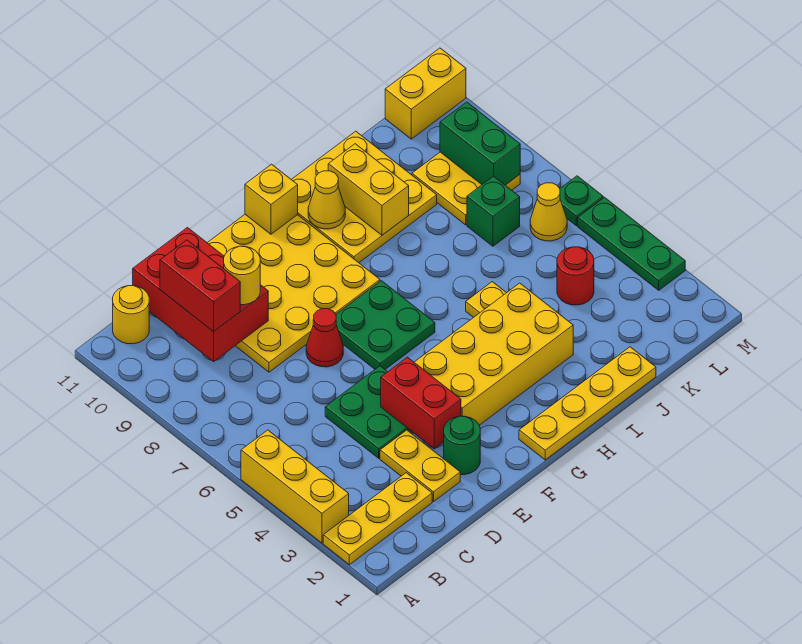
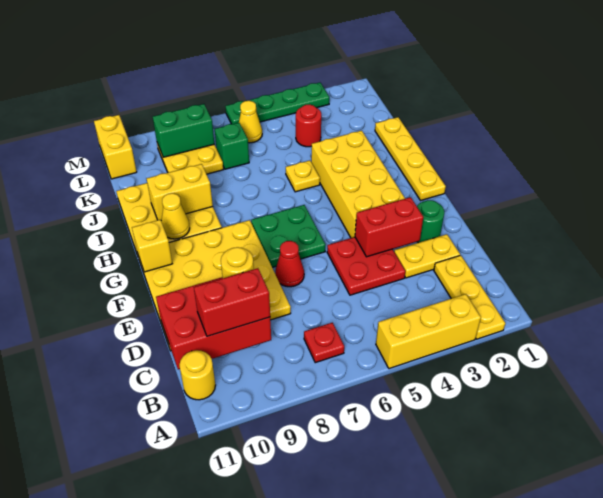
none -> red 1x1 plate [304,323,344,363]
green 2x2 plate [325,366,413,458] -> red 2x2 plate [327,237,405,295]

